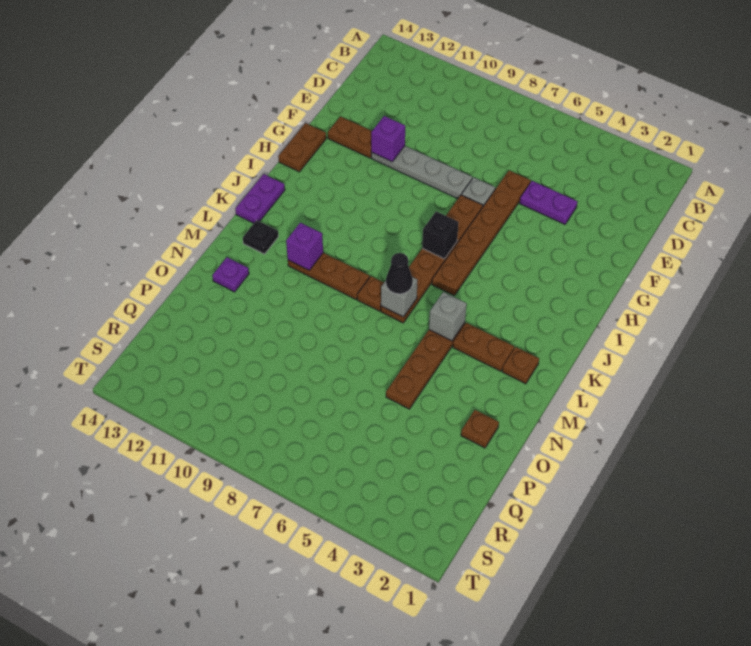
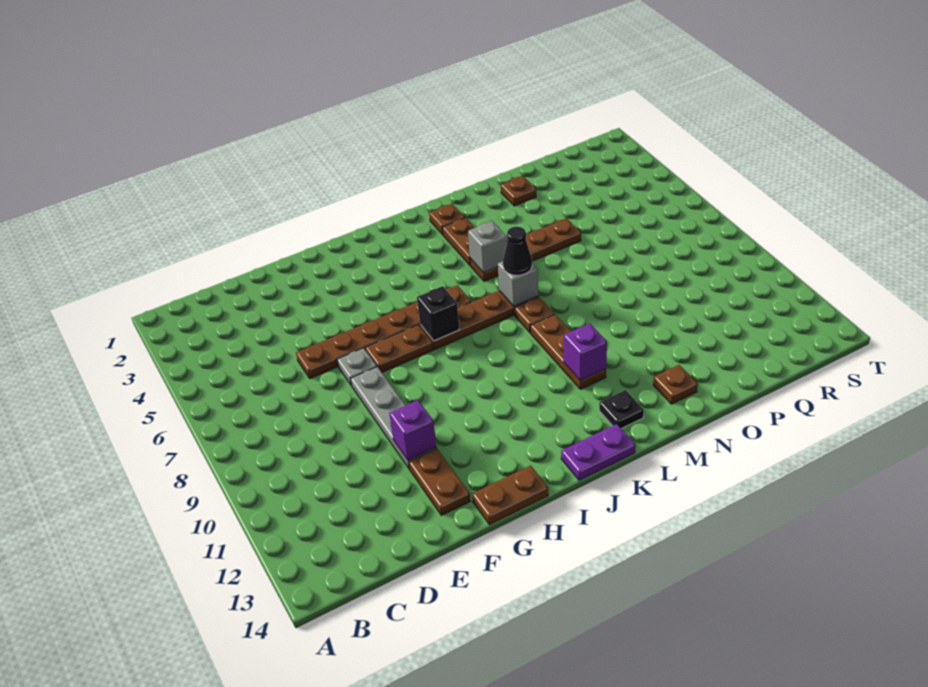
purple 1x2 plate [520,181,578,224] -> none
purple 1x1 plate [212,257,249,292] -> brown 1x1 plate [653,365,698,404]

